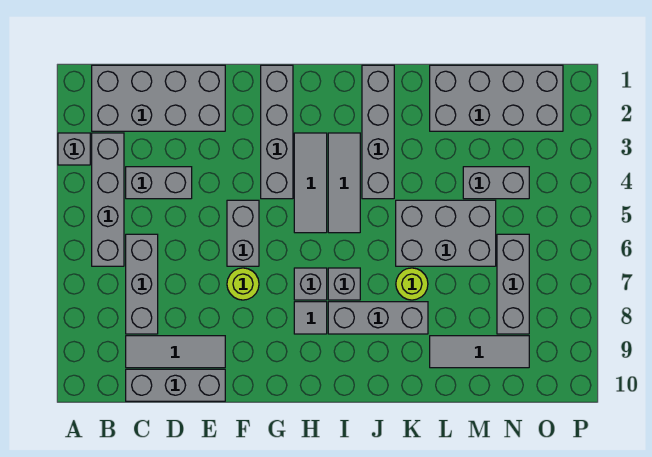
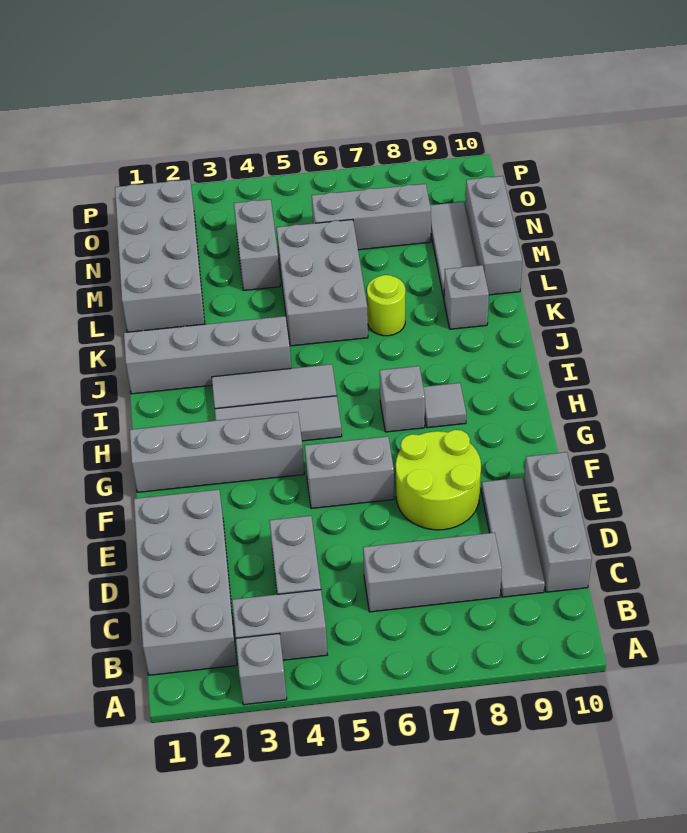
grey 1x4 brick [92,133,124,266] -> grey 1x2 brick [232,590,328,660]
lime 1x1 round brick [227,268,259,300] -> lime 2x2 round brick [396,430,481,530]
grey 1x1 brick [328,268,360,300] -> grey 1x1 brick moved to [444,265,489,329]
grey 1x3 brick [328,302,428,334] -> grey 1x3 brick moved to [465,176,522,295]

